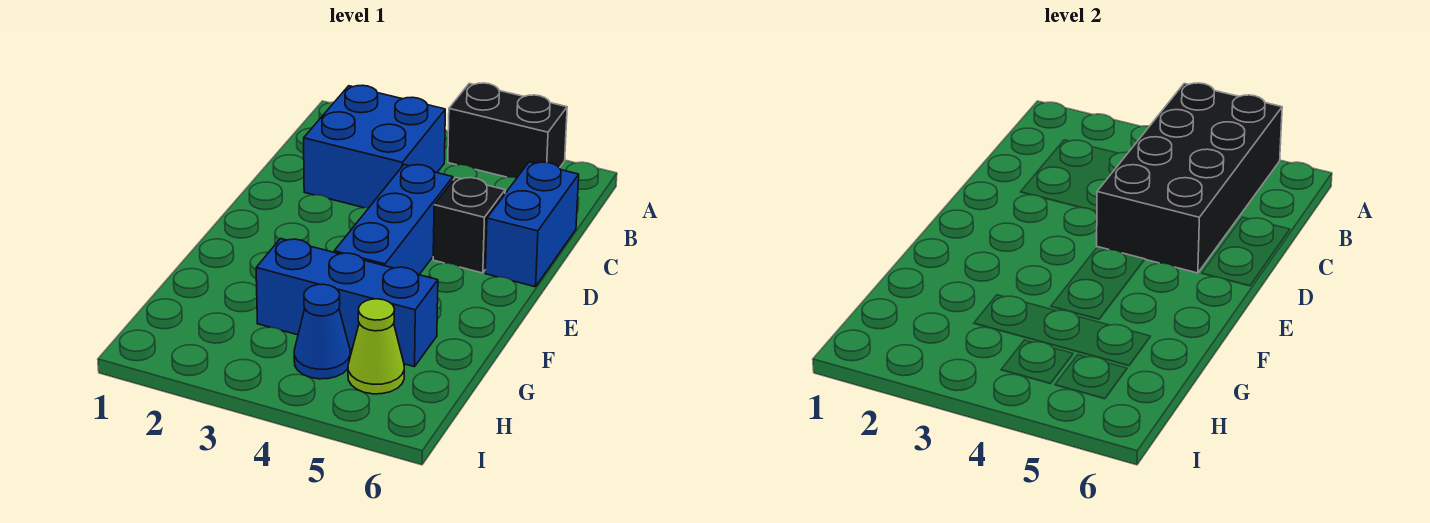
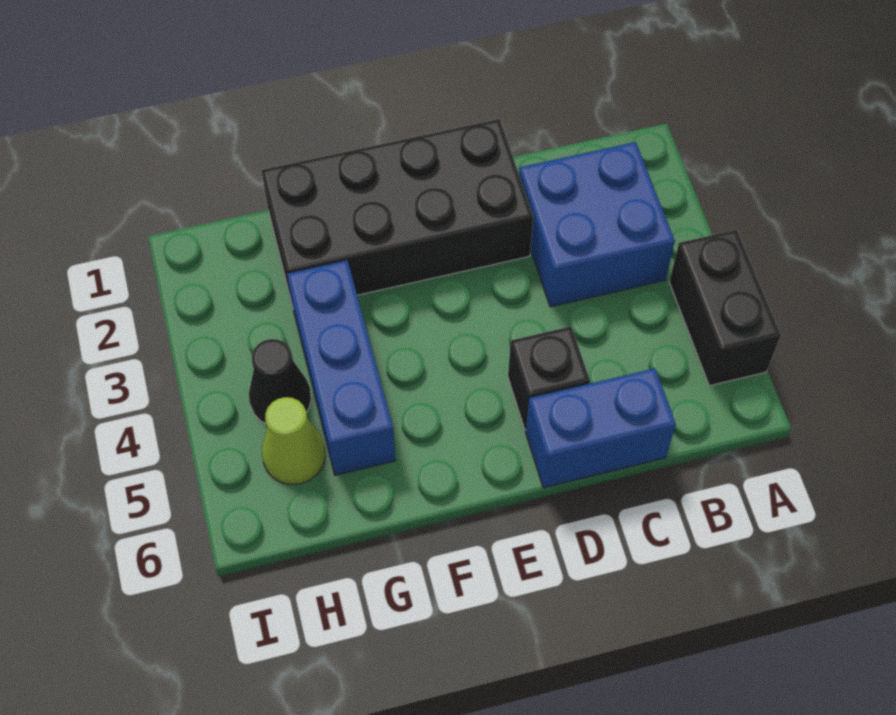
black 2x4 brick [1097,83,1282,273] -> black 2x4 brick moved to [261,119,533,306]
blue 1x3 brick [334,165,453,275] -> none
blue 1x1 cone [294,284,350,379] -> black 1x1 cone [249,339,311,424]

